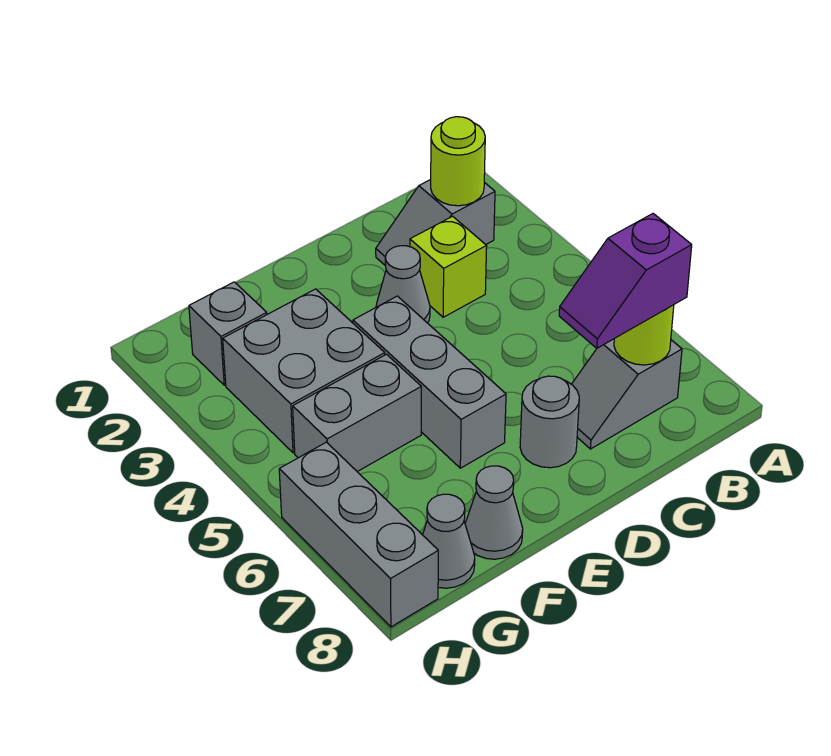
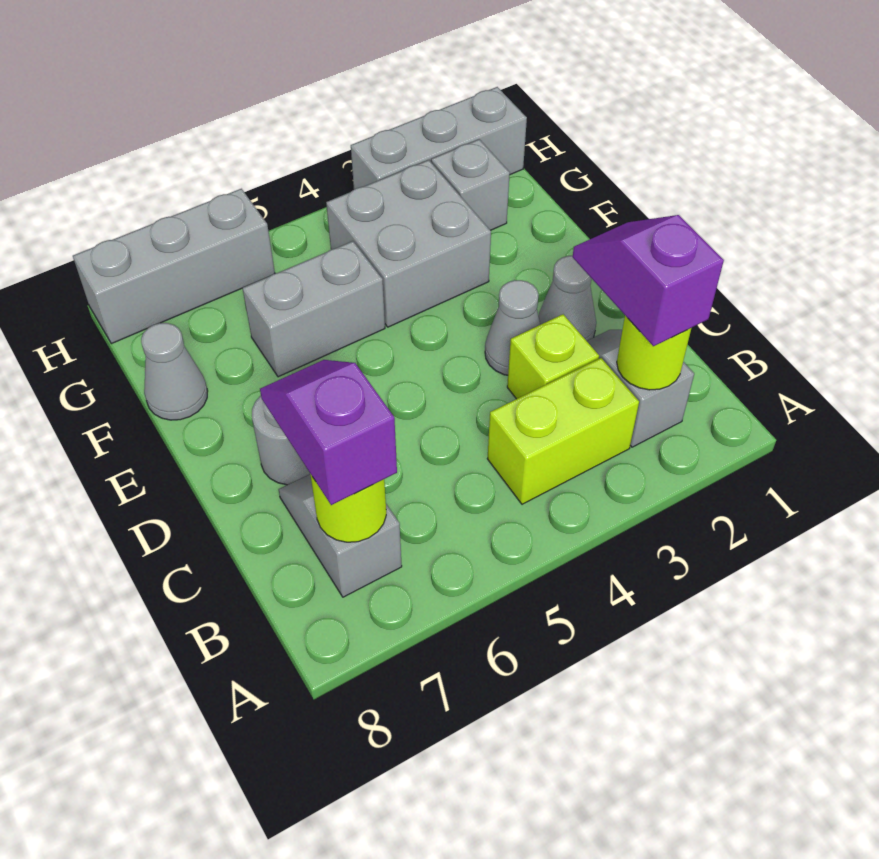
none -> purple 1x2 slope [573,215,724,346]
none -> lime 1x2 brick [487,358,639,504]
grey 1x3 brick [353,296,506,468] -> grey 1x3 brick moved to [351,87,527,189]
grey 1x2 brick [293,354,421,472] -> grey 1x2 brick turned to [242,241,385,377]
grey 1x1 cone [423,494,475,588] -> grey 1x1 cone moved to [538,256,596,341]

